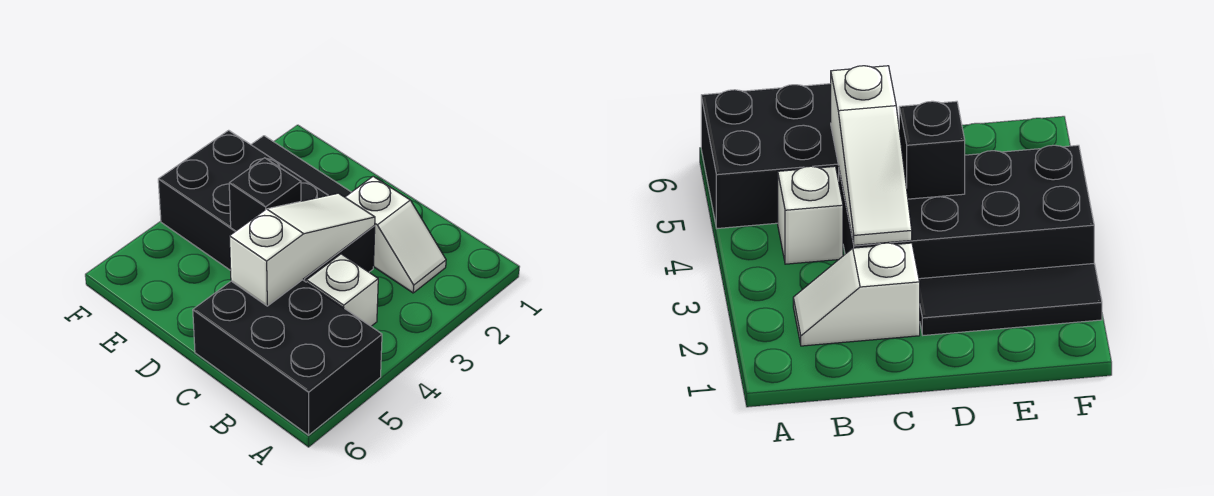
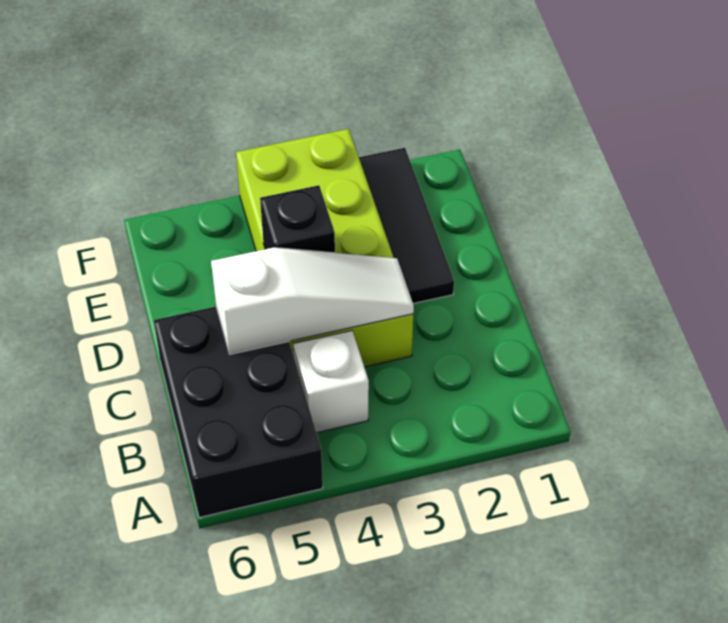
white 1x2 slope [345,176,446,293] -> none
black 2x4 brick [158,130,375,282] -> lime 2x4 brick [236,129,413,367]

